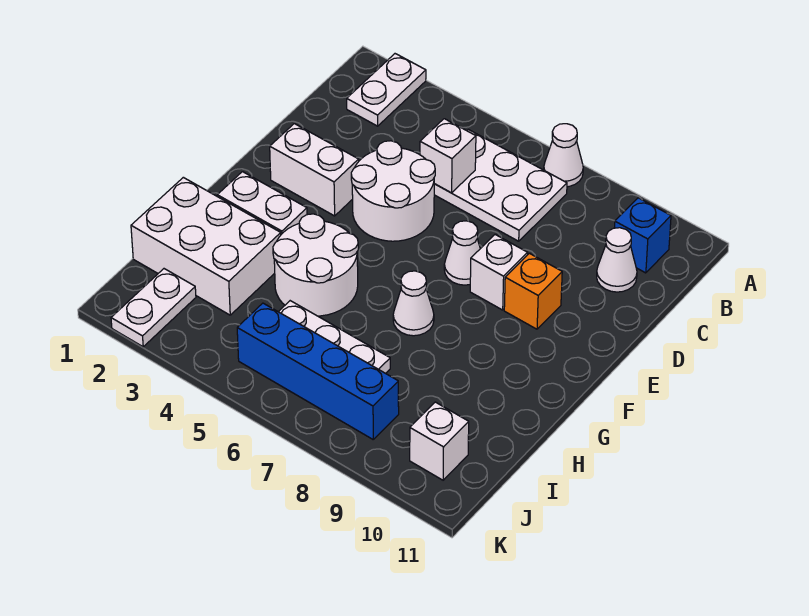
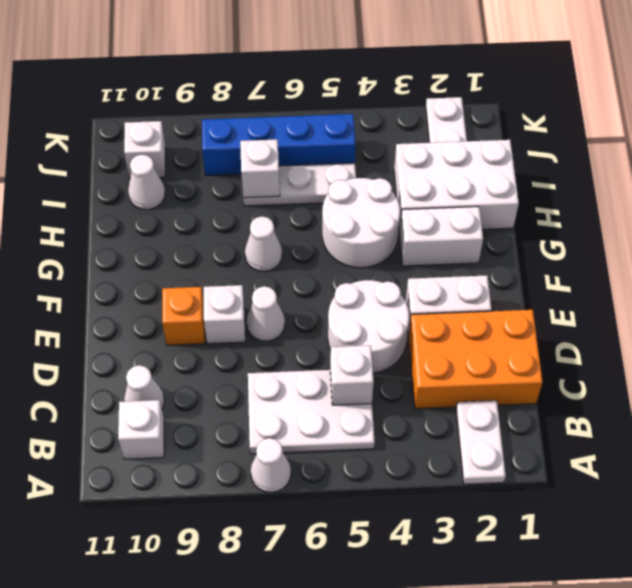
blue 1x1 brick [615,198,671,273] -> white 1x1 brick [118,400,164,459]
none -> orange 2x3 brick [409,310,543,409]
none -> white 1x1 brick [240,140,280,198]
none -> white 1x1 cone [128,155,165,210]

